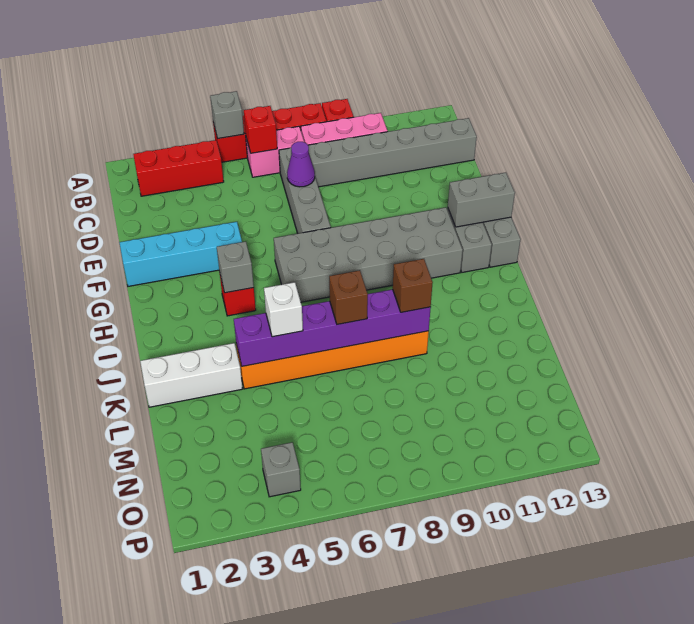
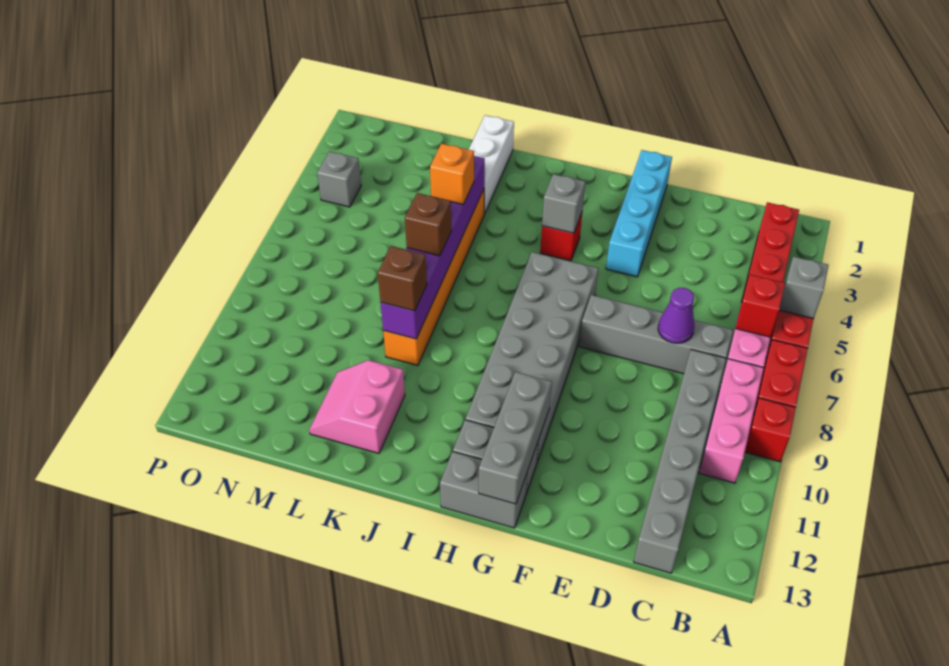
grey 1x2 brick [448,173,515,227] -> grey 1x3 brick [479,372,552,504]
white 1x1 brick [264,282,303,337] -> orange 1x1 brick [430,144,474,204]
none -> pink 2x2 slope [309,360,405,453]

